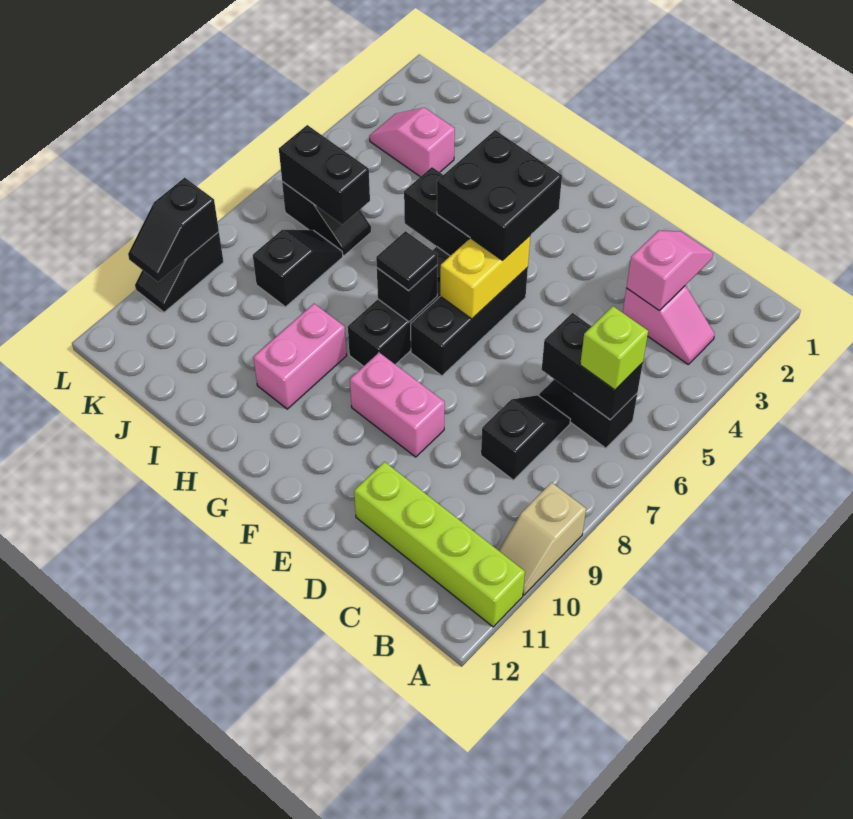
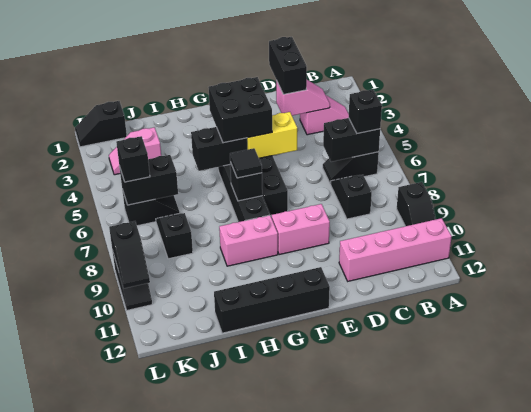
tan 1x2 slope [499,482,586,595] -> black 1x2 slope [397,182,436,226]
lime 1x4 brick [354,462,525,627] -> pink 1x4 brick [339,218,452,281]
lime 1x1 brick [580,306,648,390] -> black 1x1 brick [349,89,382,133]
pink 1x2 slope [626,231,713,310] -> pink 1x2 slope turned to [276,80,330,116]
none -> black 1x2 brick [269,37,307,94]
yellow 1x2 brick [440,236,530,319] -> yellow 1x2 brick turned to [247,112,297,158]
none -> black 1x4 brick [214,267,330,333]
pink 1x2 brick [253,304,347,409] -> pink 1x2 brick turned to [219,215,278,266]
none -> black 1x2 slope [75,101,127,147]
none -> black 1x1 brick [116,136,150,182]

